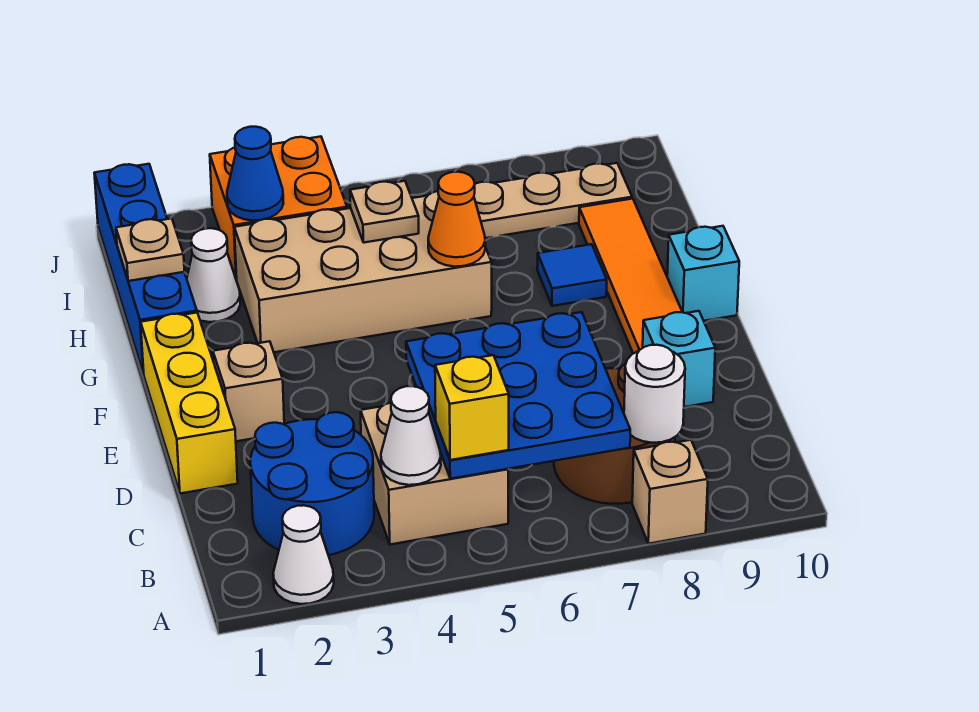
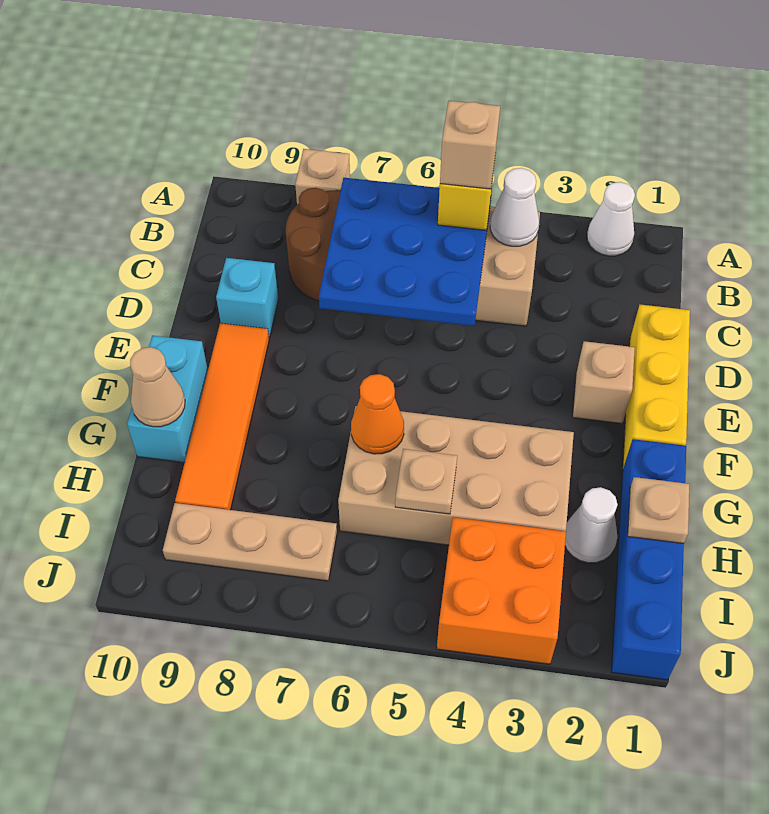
blue 2x2 round brick [250,412,374,555] -> none
none -> tan 1x1 brick [440,101,500,189]
white 1x1 round brick [624,345,685,443] -> none
cyan 1x1 brick [667,226,739,321] -> cyan 1x2 brick [127,336,208,463]
blue 1x1 tile [537,244,607,306] -> none
none -> tan 1x1 cone [130,347,185,427]
blue 1x1 cone [227,127,283,221] -> none

